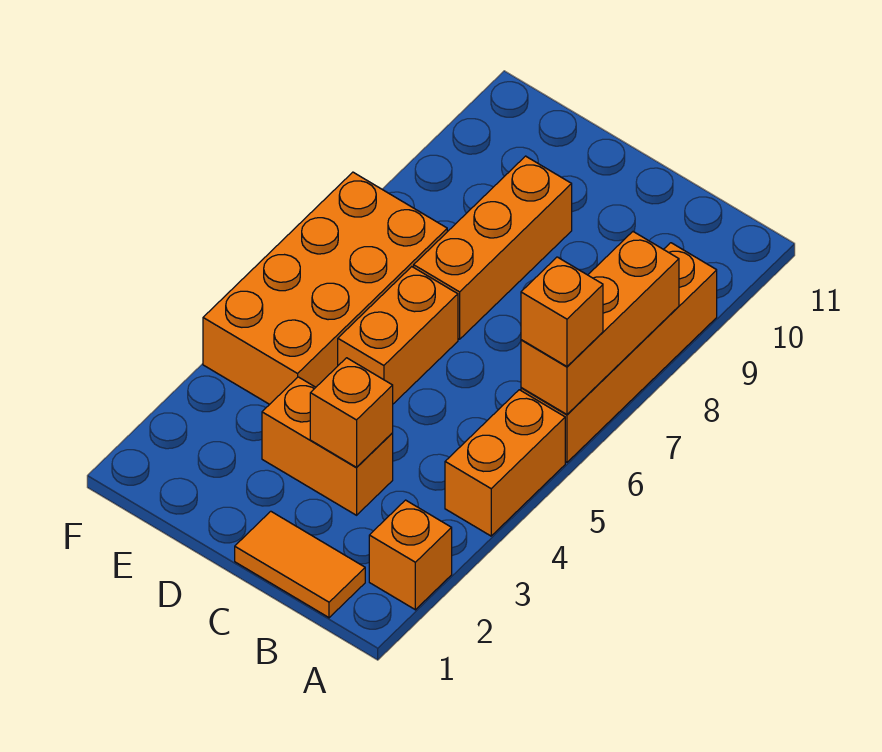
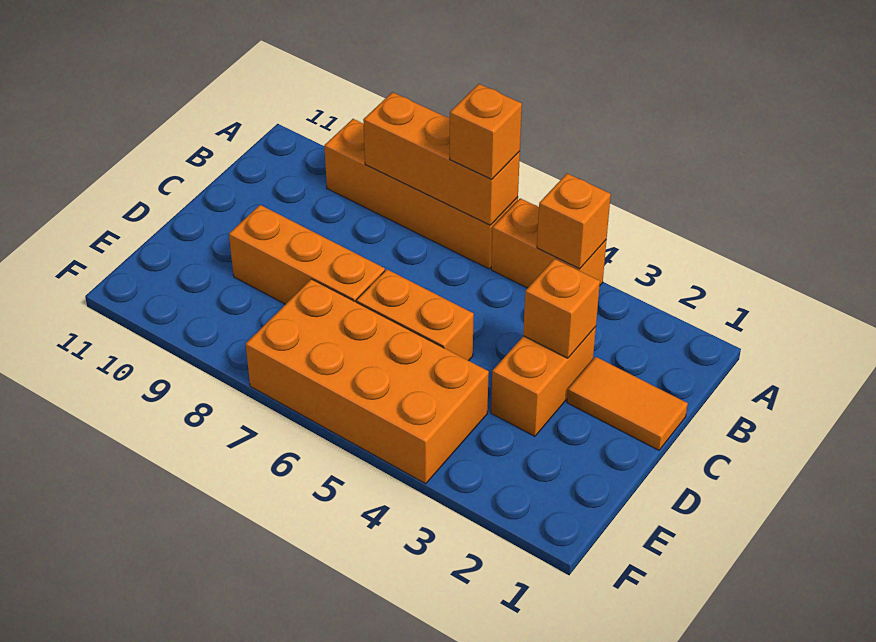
orange 1x1 brick [369,500,452,610] -> orange 1x1 brick moved to [537,174,611,269]
orange 1x2 tile [235,511,365,618] -> orange 1x2 tile turned to [567,357,688,450]

